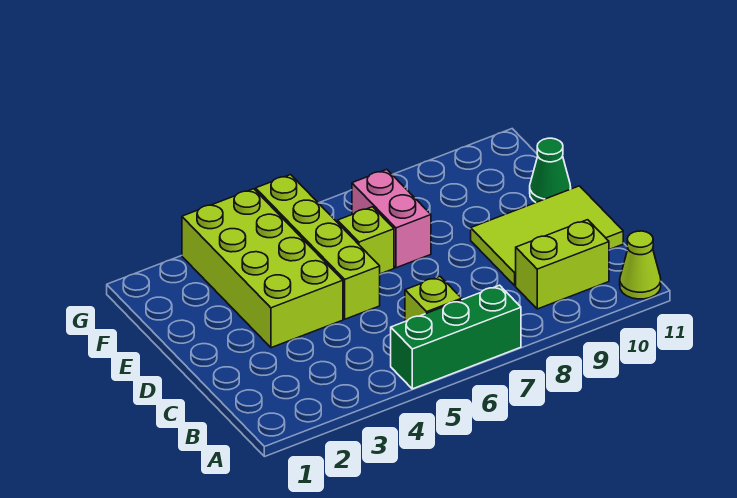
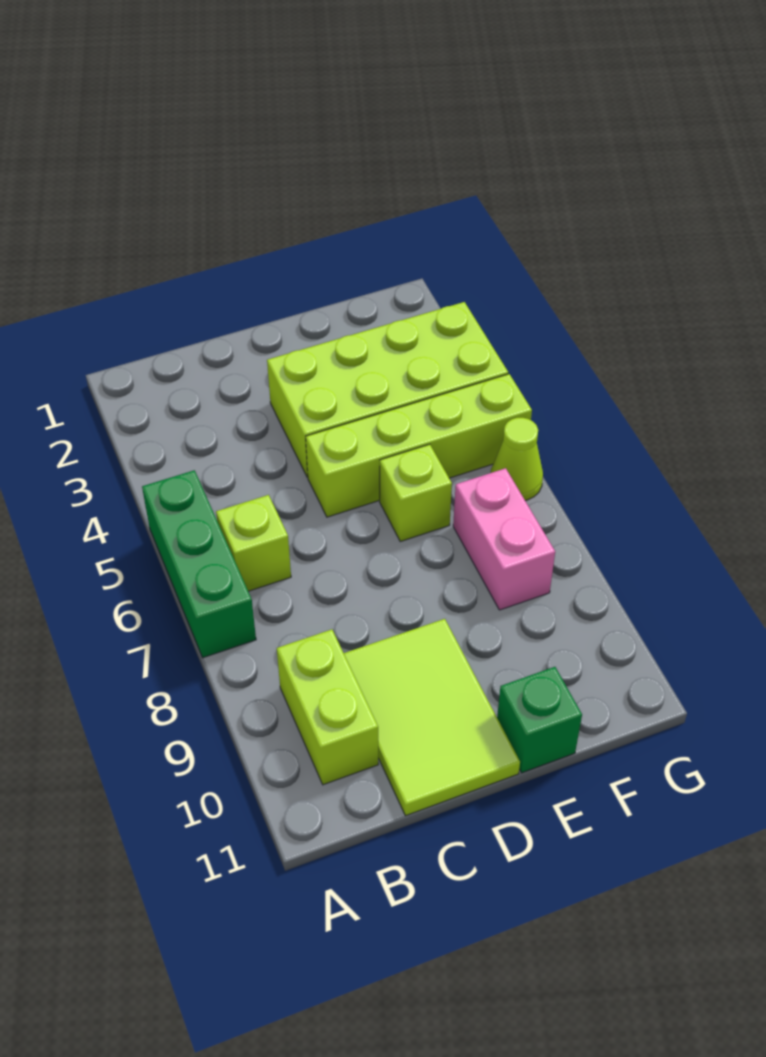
lime 1x1 cone [620,231,661,299] -> lime 1x1 cone moved to [491,418,543,500]
pink 1x2 brick [352,169,431,268] -> pink 1x2 brick turned to [453,468,555,610]
green 1x1 cone [530,138,571,202] -> green 1x1 brick [497,667,582,773]

